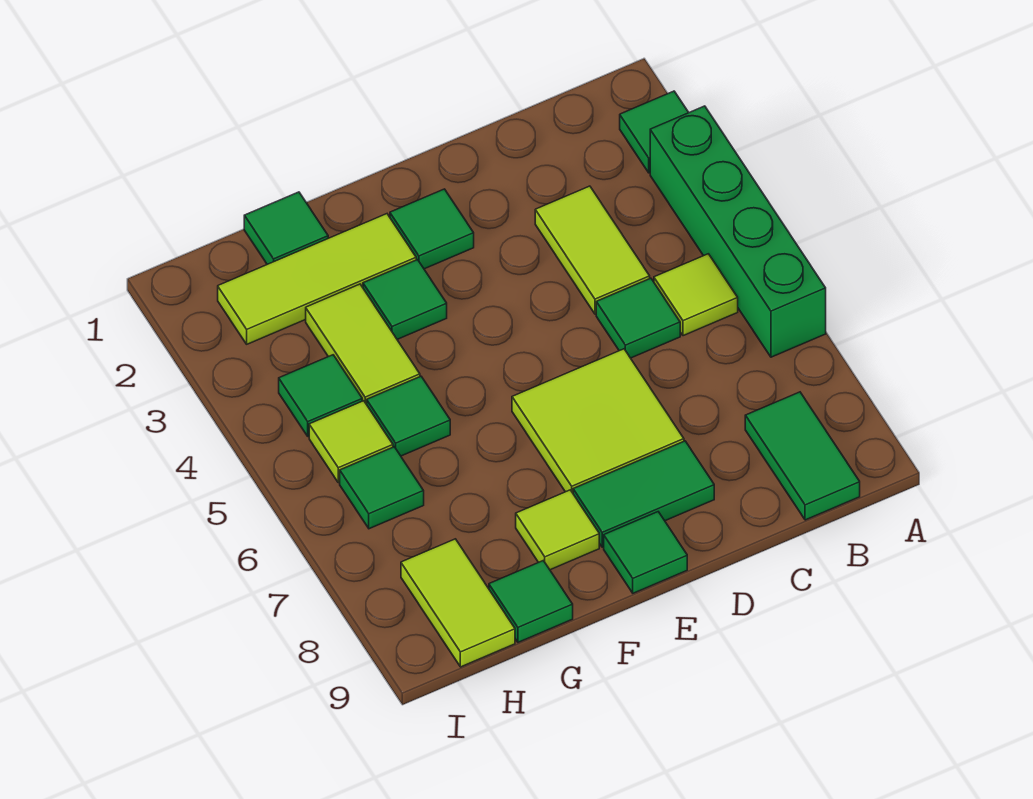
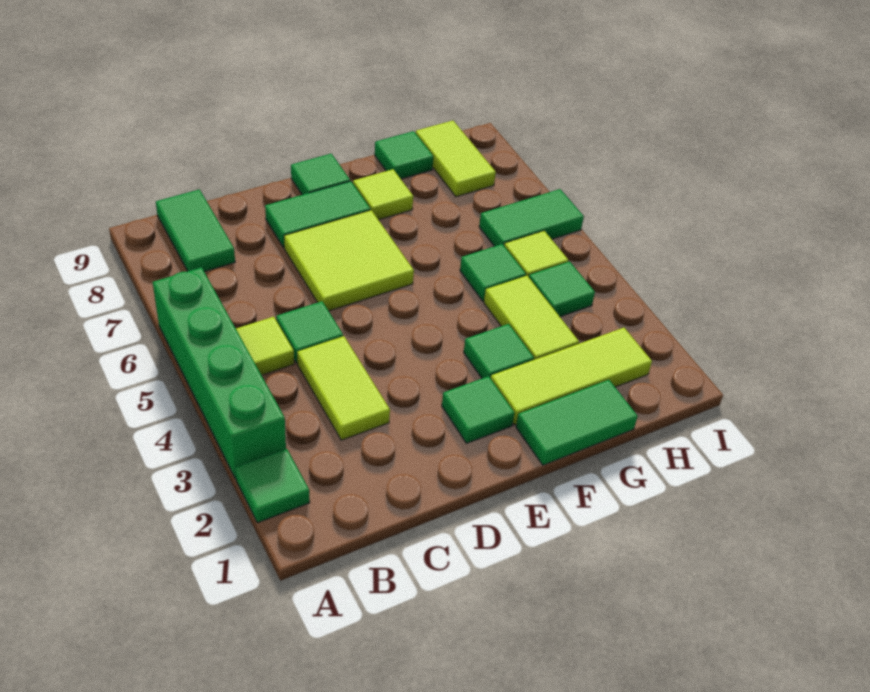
green 1x1 tile [244,192,328,264] -> green 1x2 tile [516,380,638,465]
green 1x1 tile [340,447,424,529] -> green 1x2 tile [479,189,584,246]

